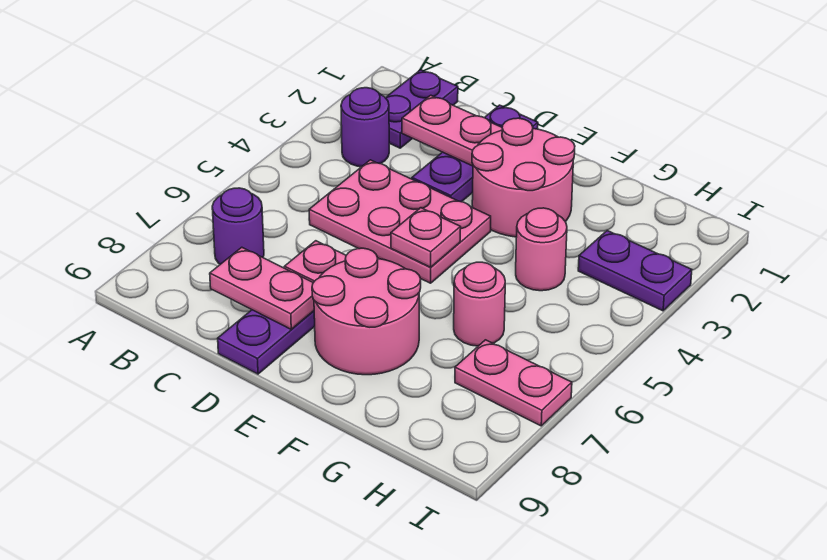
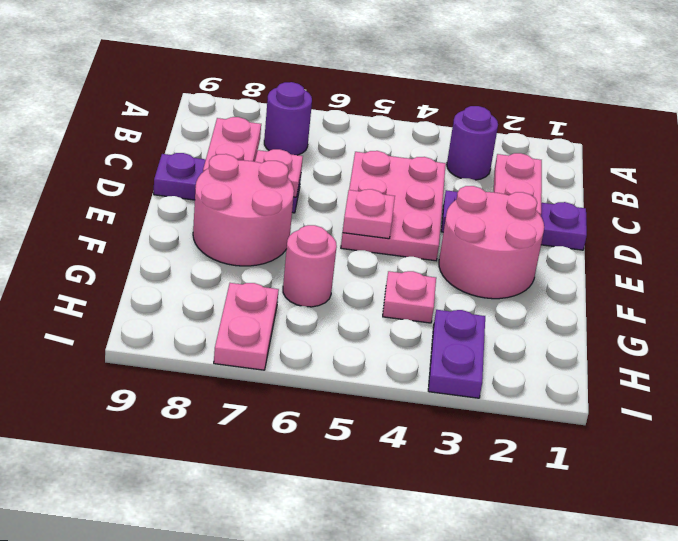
purple 1x2 plate [386,70,458,148] -> none
pink 1x1 round brick [516,208,567,291] -> pink 1x1 plate [383,271,436,323]

